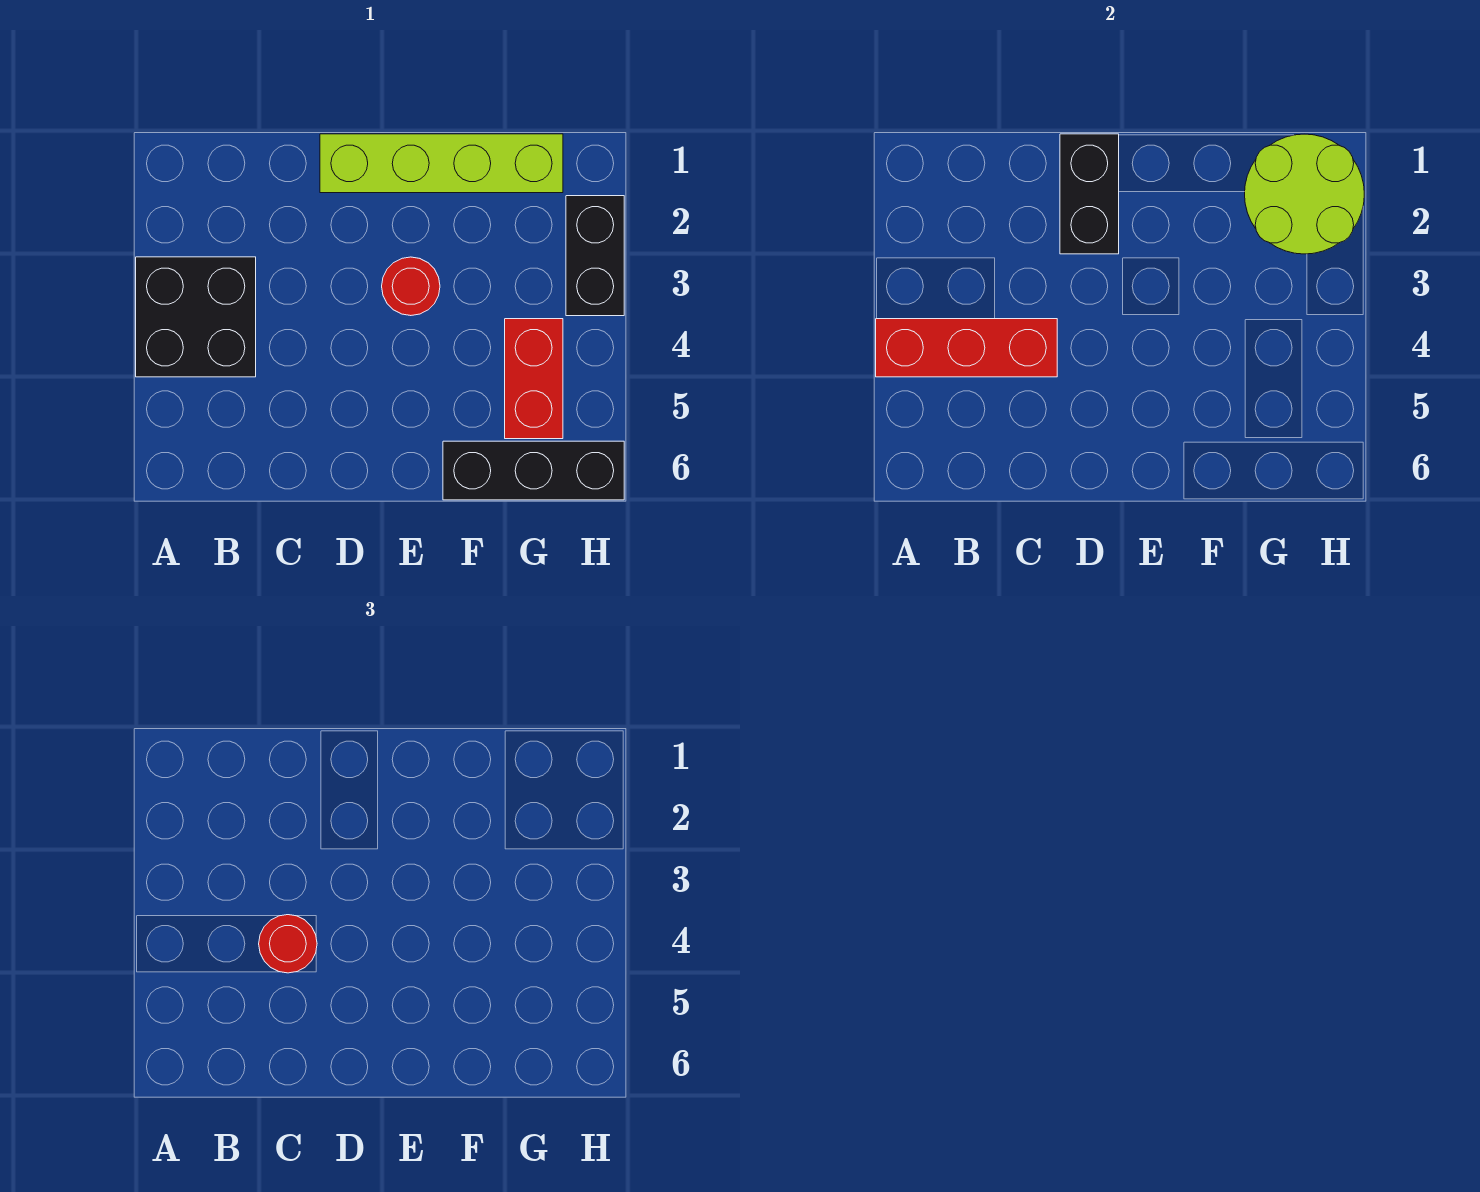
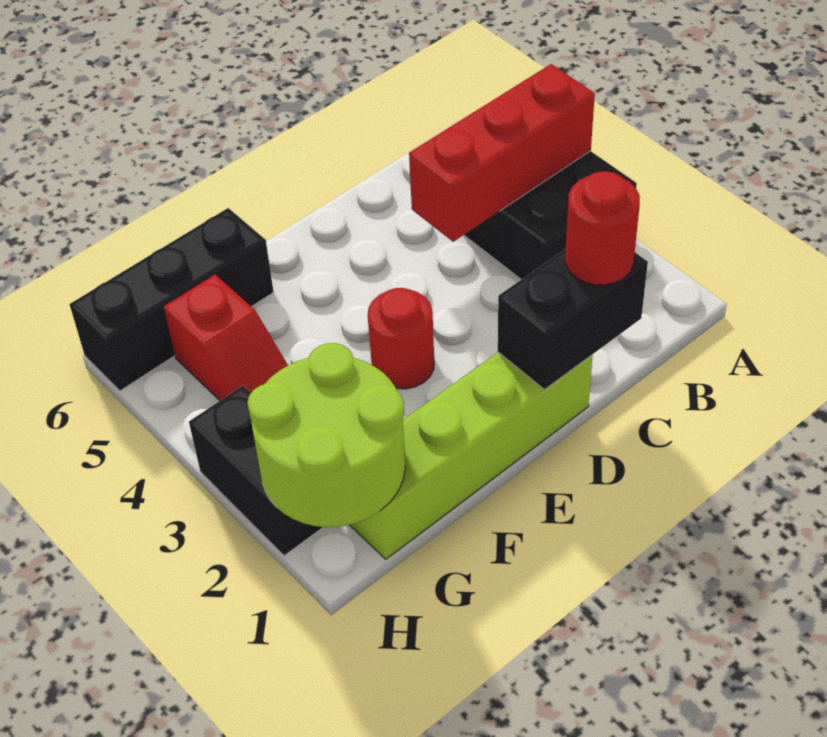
red 1x1 round brick [259,915,317,973] -> red 1x1 round brick moved to [565,171,640,285]
black 1x2 brick [1060,134,1119,254] -> black 1x2 brick turned to [498,249,648,390]
red 1x2 brick [505,319,563,439] -> red 1x2 slope [164,275,288,401]

